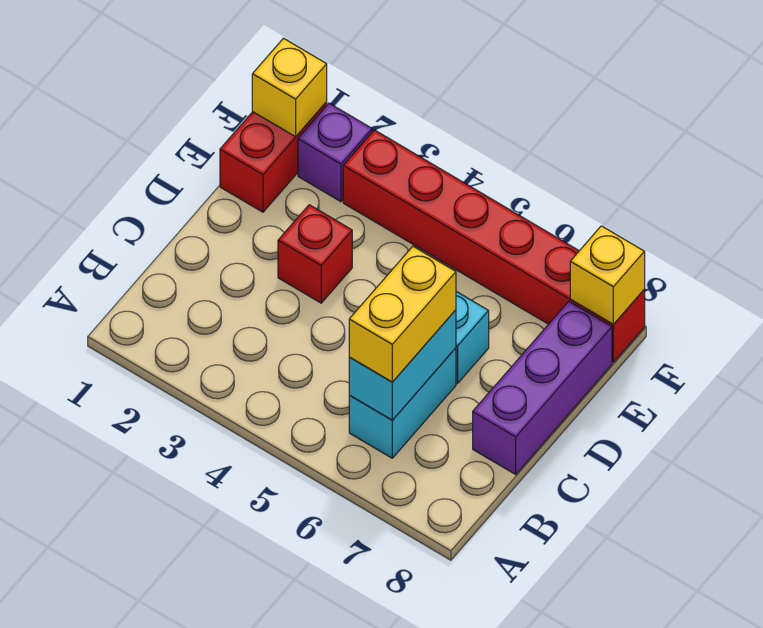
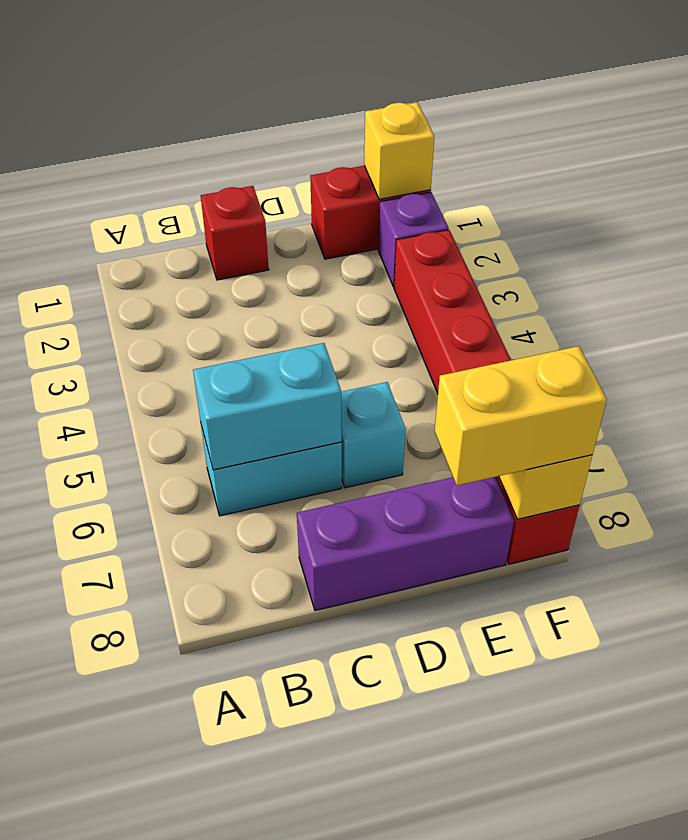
yellow 1x2 brick [349,246,456,382] -> yellow 1x2 brick moved to [435,346,607,485]
red 1x1 brick [278,205,352,303] -> red 1x1 brick moved to [201,186,269,280]

